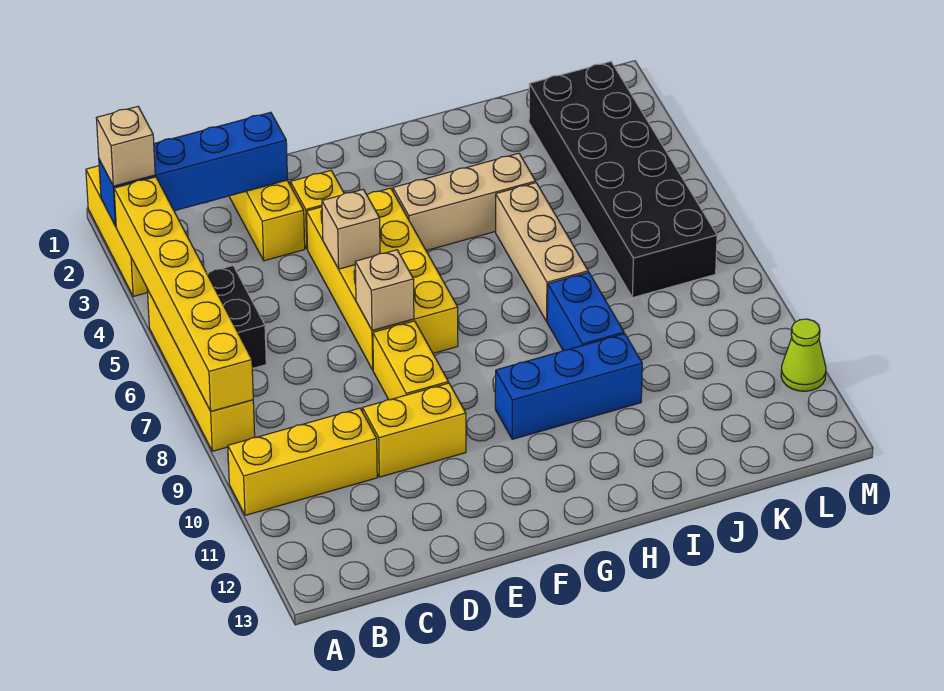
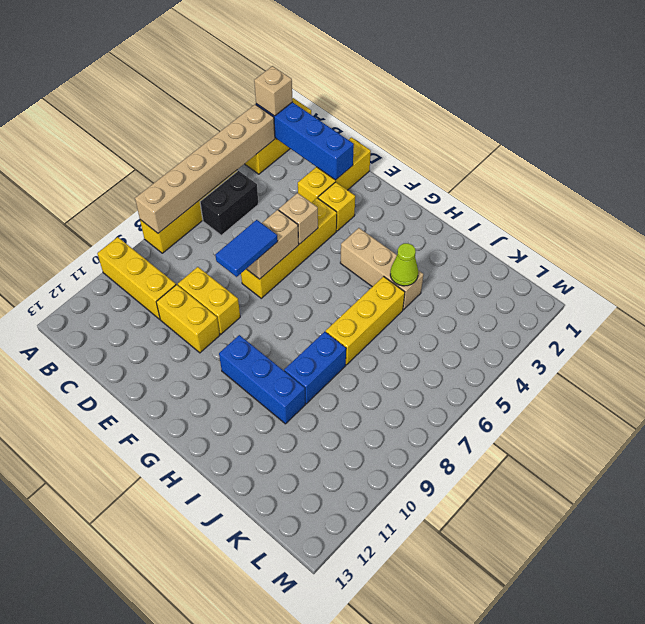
yellow 1x6 brick [114,177,253,411] -> tan 1x6 brick [135,104,275,233]
yellow 2x4 brick [307,188,458,370] -> yellow 1x4 brick [241,198,337,298]
tan 1x1 brick [355,250,414,331] -> tan 1x2 brick [247,210,299,279]
none -> blue 1x2 tile [215,220,278,277]
yellow 1x2 brick [373,321,448,400] -> yellow 1x2 brick turned to [178,267,240,334]
tan 1x3 brick [496,183,588,321] -> yellow 1x3 brick [326,276,405,365]
black 2x6 brick [529,62,717,298] -> none
lime 1x1 cone [781,319,826,391] -> lime 1x1 cone moved to [390,243,418,286]

